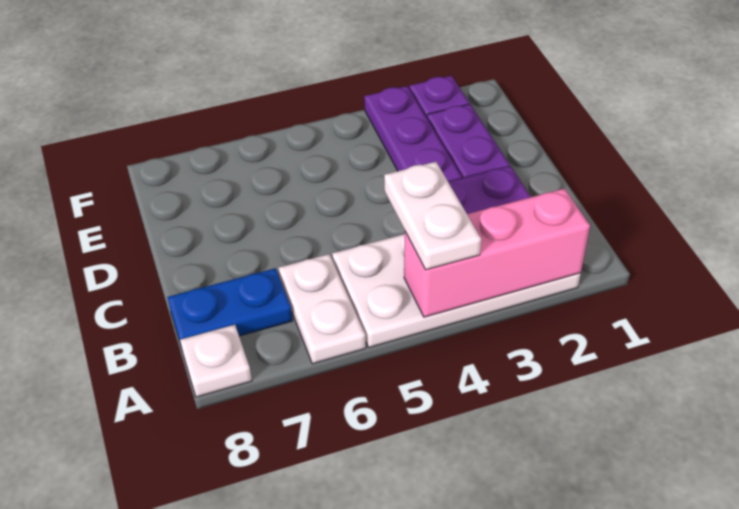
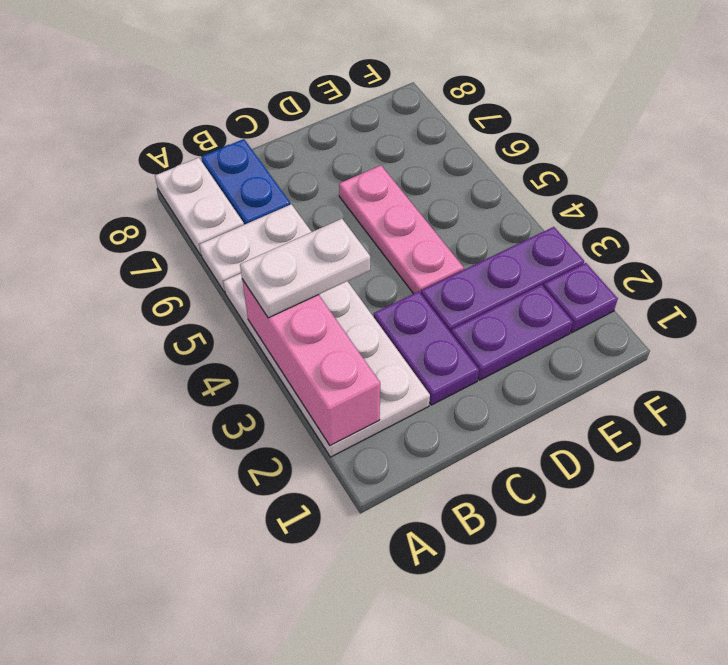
white 1x1 plate [180,325,252,397] -> white 1x2 plate [155,158,244,255]
none -> pink 1x3 plate [339,165,464,294]

